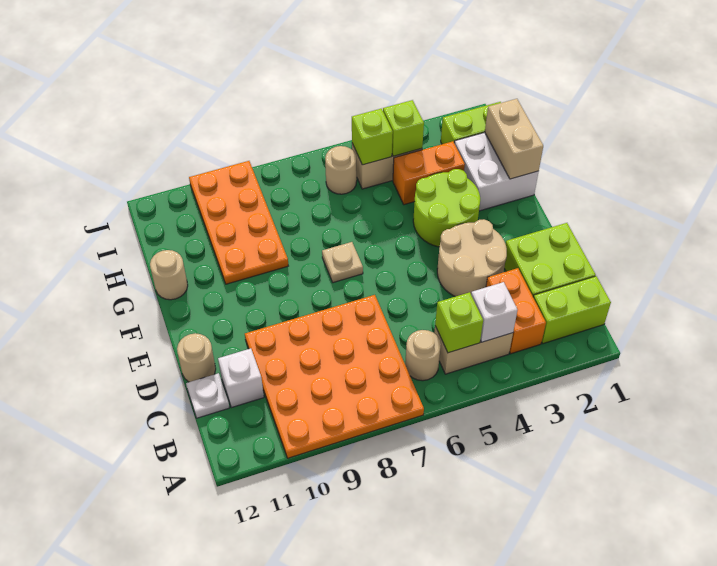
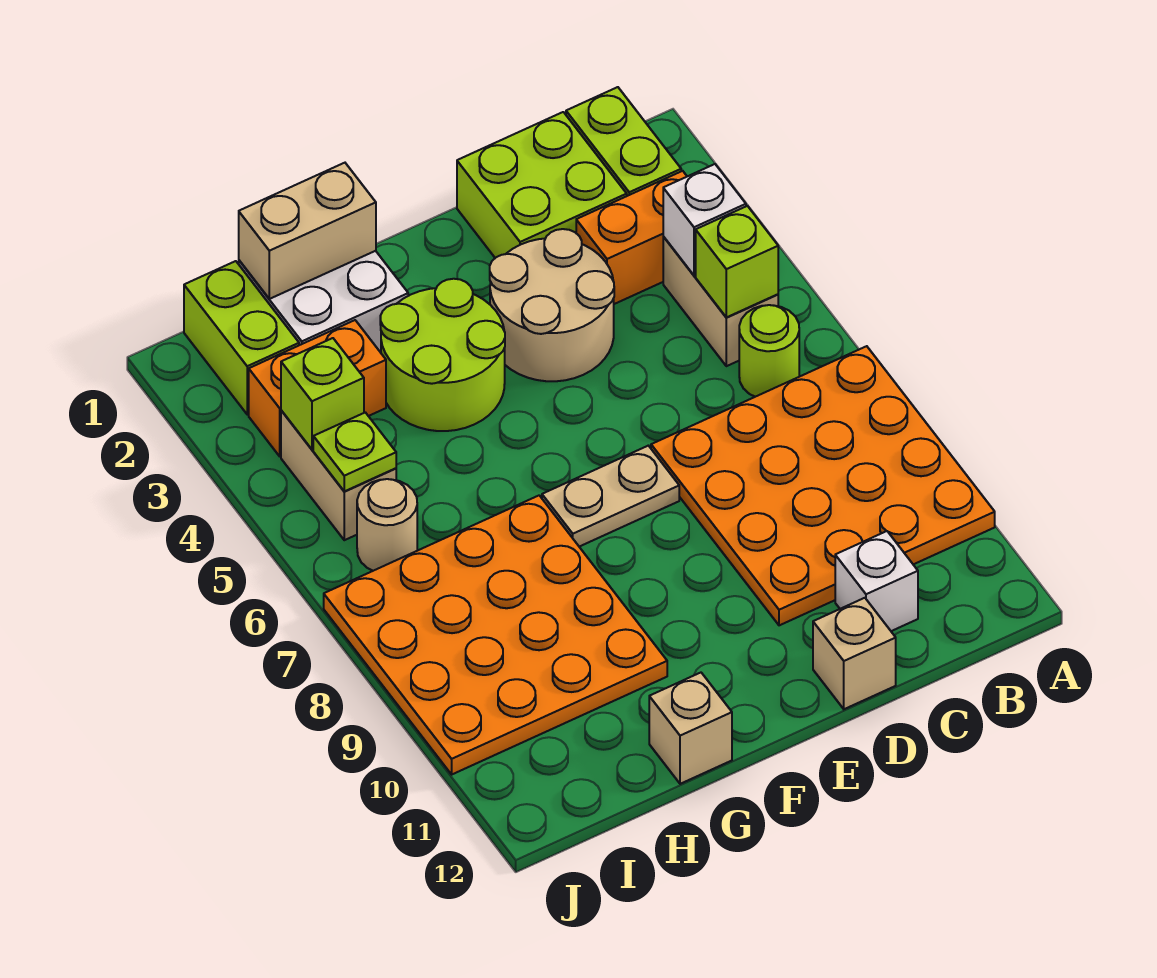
tan 1x1 round brick [405,330,441,381] -> lime 1x1 round brick [739,305,799,397]
white 1x1 plate [186,373,230,418] -> none
tan 1x1 round brick [177,333,216,382] -> tan 1x1 brick [813,598,896,709]
tan 1x1 plate [322,242,363,283] -> tan 1x2 plate [542,446,679,547]
orange 2x4 plate [189,161,288,284] -> orange 4x4 plate [324,495,667,774]
tan 1x1 round brick [150,250,188,300] -> tan 1x1 brick [649,673,732,784]
orange 1x2 brick [393,141,465,205] -> orange 1x2 brick turned to [249,320,386,456]
lime 1x1 brick [352,109,393,165] -> lime 1x1 plate [313,412,396,491]

